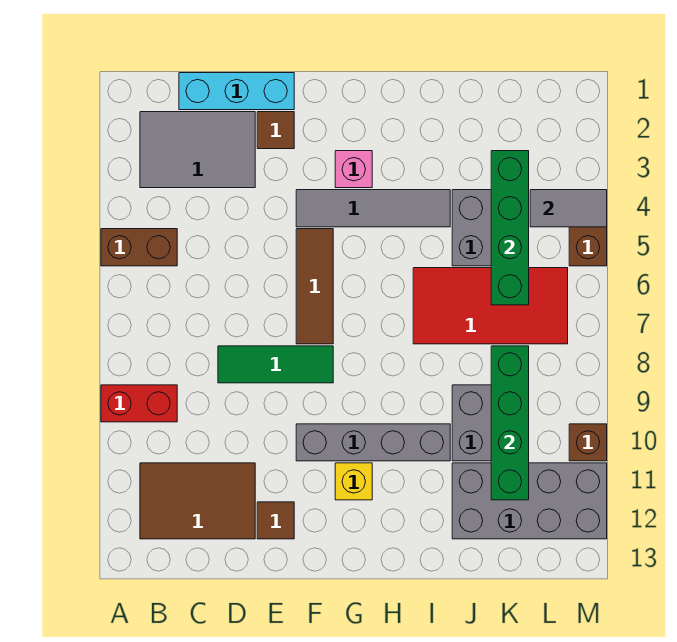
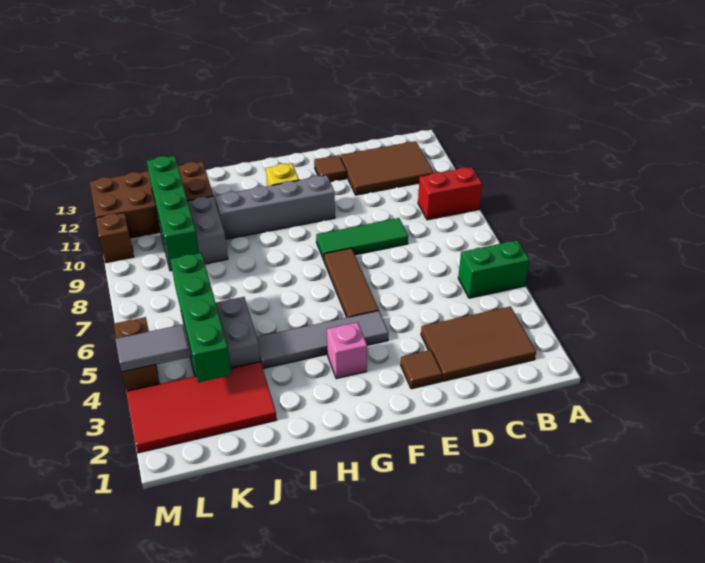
brown 1x2 brick [101,229,177,266] -> green 1x2 brick [458,240,530,298]
grey 2x3 tile [140,112,255,188] -> brown 2x3 tile [421,306,536,381]
cyan 1x3 brick [179,73,294,110] -> none
red 2x4 tile [413,268,568,344] -> red 2x4 tile moved to [127,362,277,453]
grey 2x4 brick [452,463,607,539] -> brown 2x4 brick [90,161,213,238]

